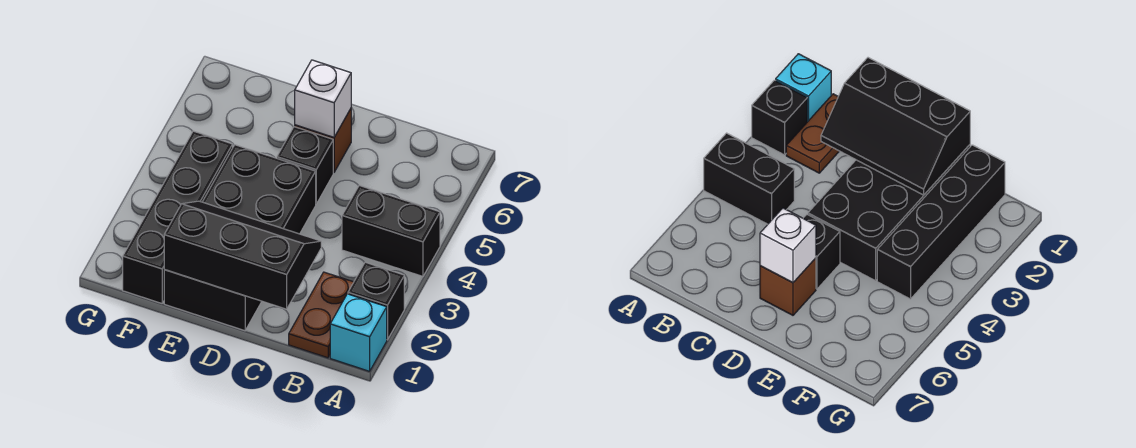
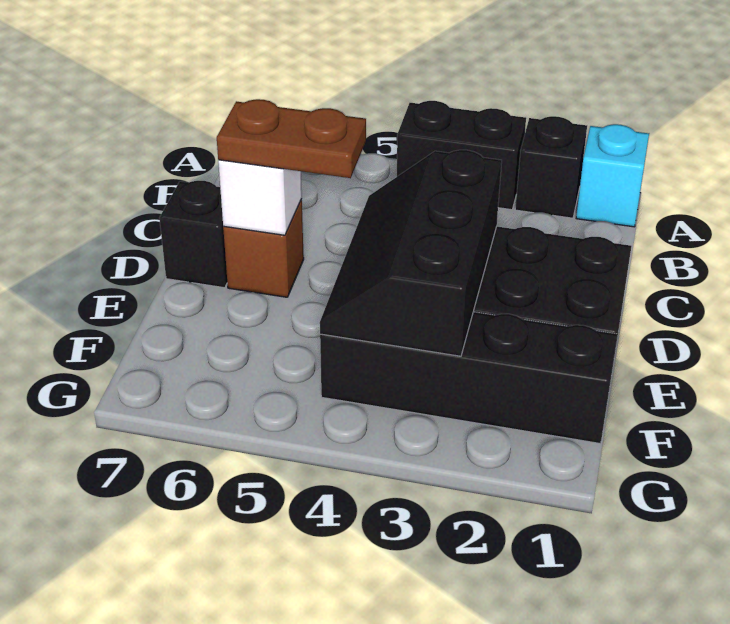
black 1x2 brick [342,185,440,276] -> black 1x2 brick turned to [397,101,526,210]
brown 1x2 plate [289,272,354,358] -> brown 1x2 plate moved to [217,99,366,178]
black 2x3 slope [164,201,321,309] -> black 2x3 slope moved to [320,150,502,356]
black 1x1 brick [277,127,333,204] -> black 1x1 brick moved to [159,181,227,288]

